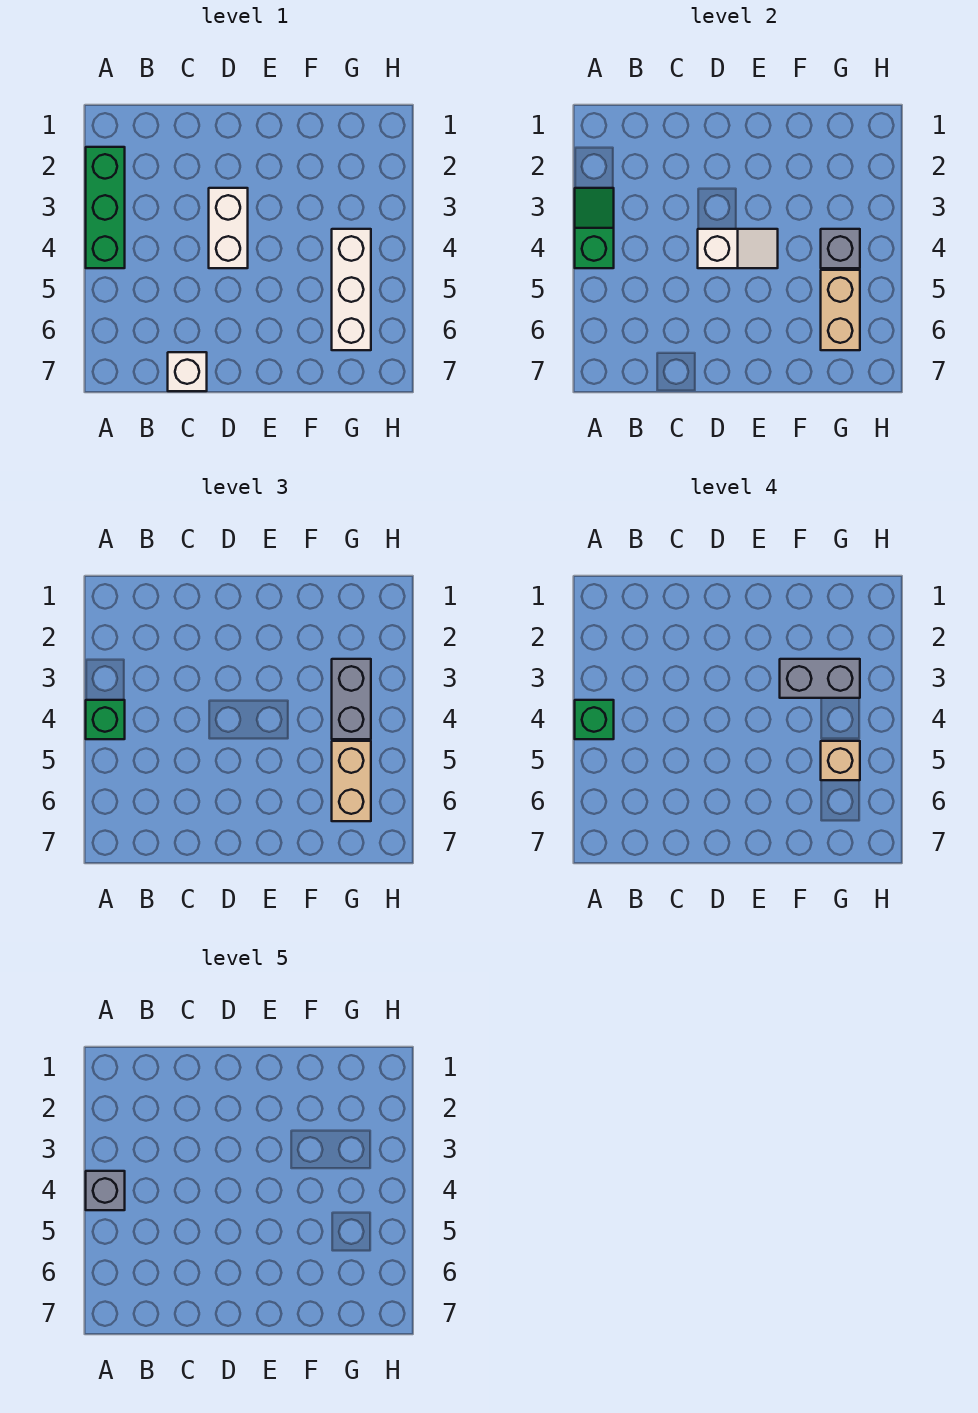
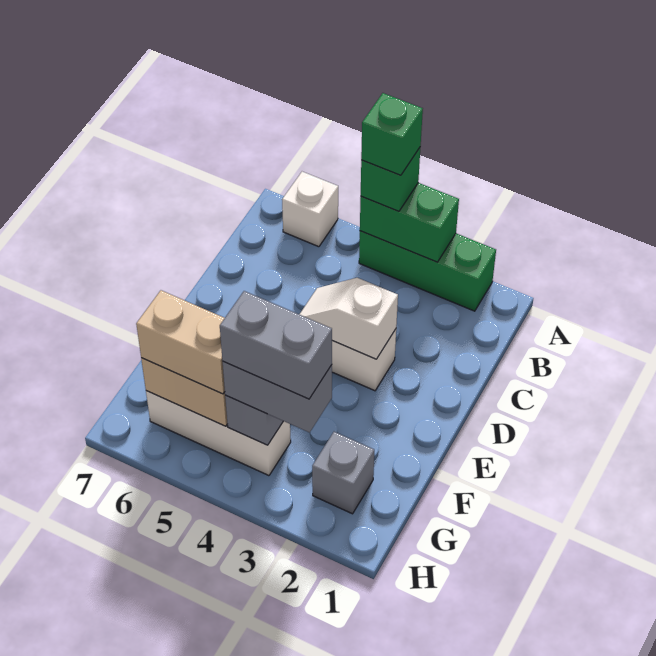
green 1x2 slope [575,188,614,268] -> green 1x2 brick [360,183,459,262]
grey 1x1 brick [86,1171,125,1210] -> grey 1x1 brick moved to [312,432,374,514]
white 1x1 brick [168,352,207,391] -> white 1x1 brick moved to [282,172,338,247]
white 1x2 slope [698,229,778,268] -> white 1x2 slope turned to [299,278,398,359]
grey 1x2 brick [780,659,860,698] -> grey 1x2 brick turned to [220,291,332,399]
tan 1x1 brick [821,741,860,780] -> none

